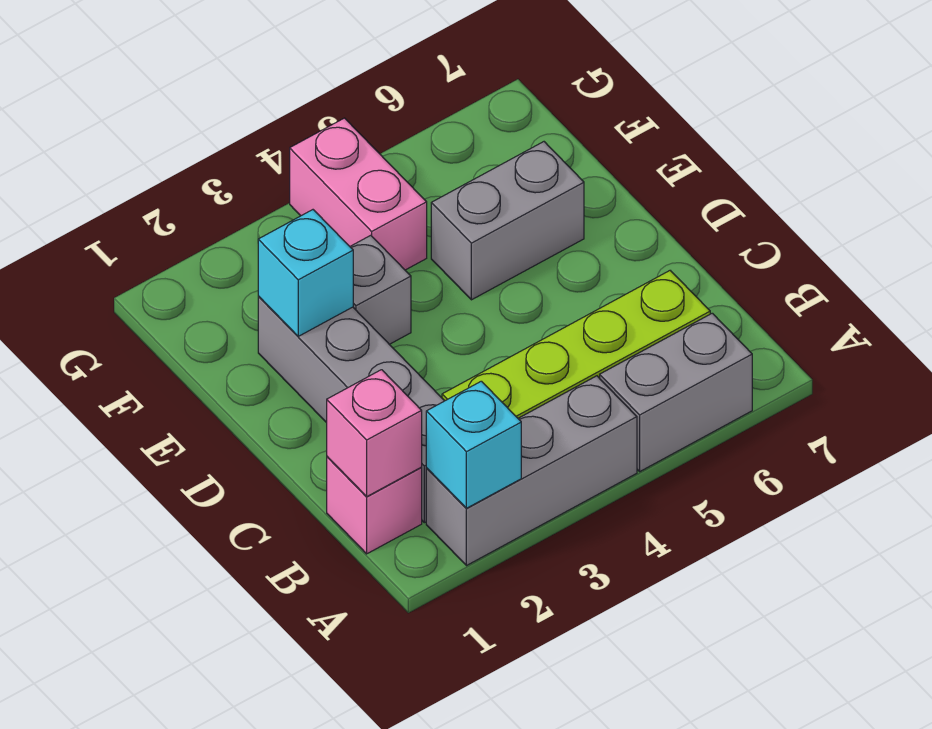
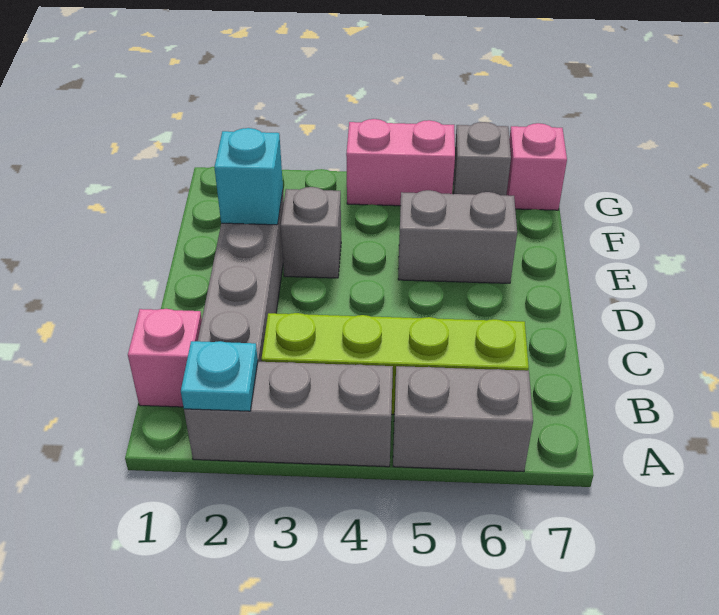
cyan 1x1 brick [426,381,521,508] -> cyan 1x1 plate [181,341,258,411]
pink 1x1 brick [327,370,422,496] -> pink 1x1 brick moved to [506,123,567,210]
pink 1x2 brick [290,118,427,270] -> pink 1x2 brick turned to [346,119,455,206]
none -> grey 1x1 brick [453,122,511,195]

